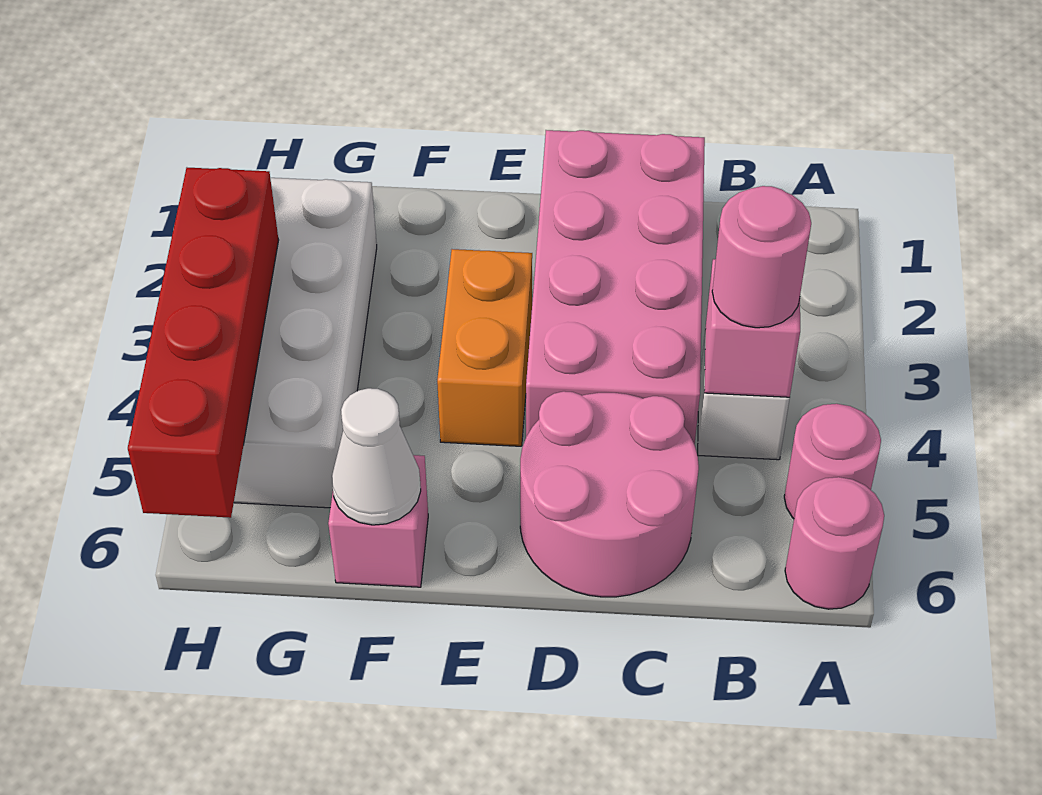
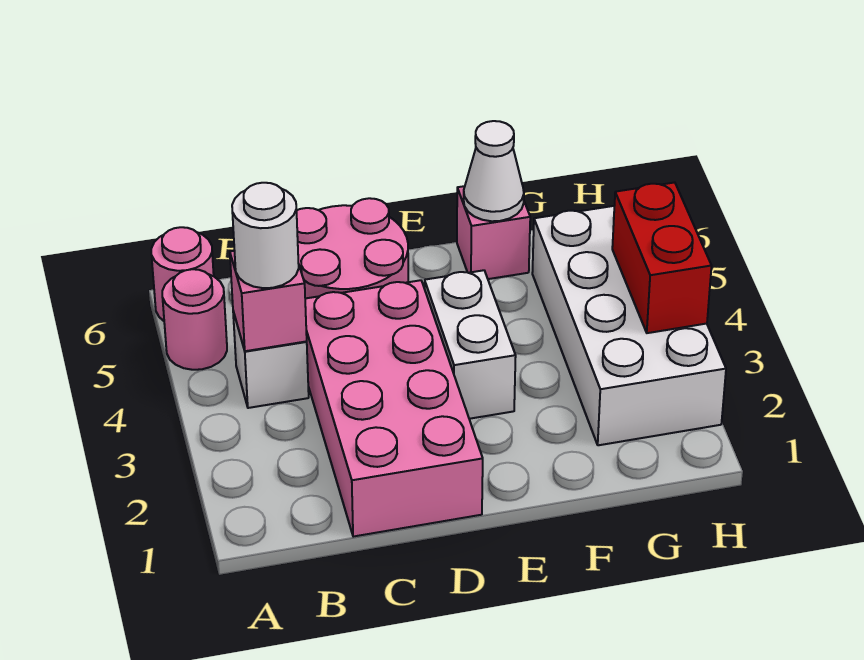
pink 1x1 round brick [712,186,811,328] -> white 1x1 round brick [232,183,299,288]
orange 1x2 brick [437,249,532,446] -> white 1x2 brick [425,270,516,419]
red 1x4 brick [128,168,279,518] -> red 1x2 brick [612,182,711,333]

